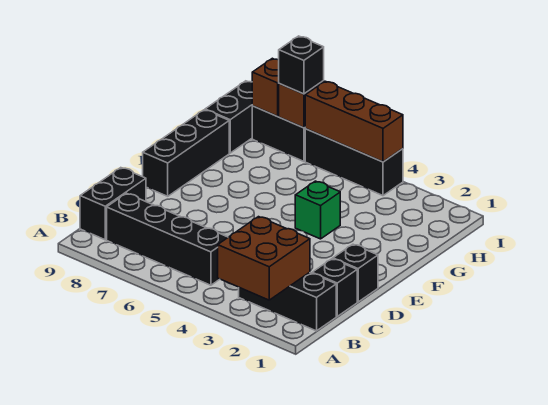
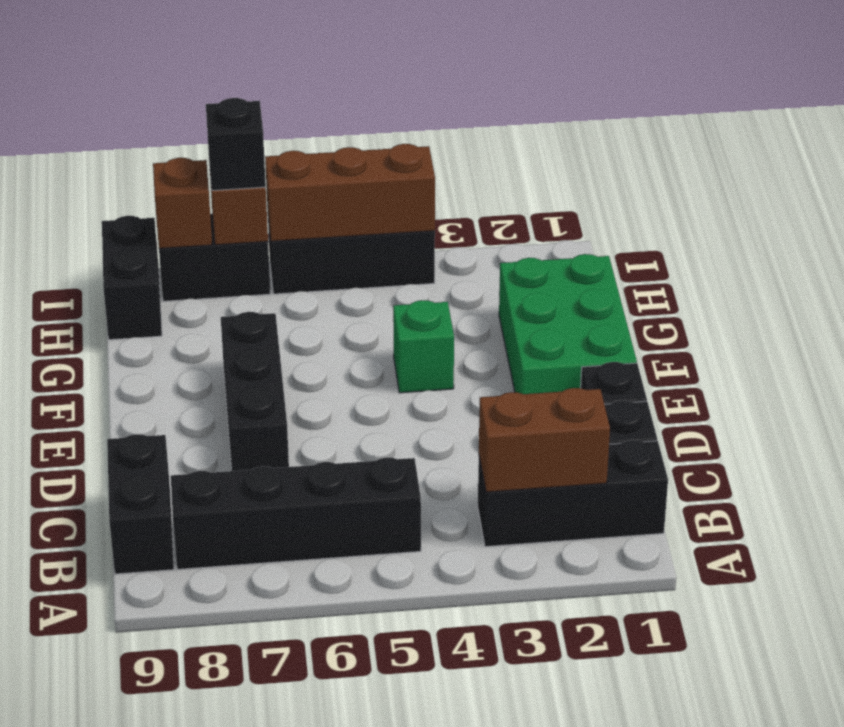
brown 2x2 brick [218,217,310,300] -> brown 1x2 brick [479,388,610,492]
none -> green 2x3 brick [499,254,637,394]
black 1x3 brick [143,110,229,196] -> black 1x3 brick moved to [221,312,289,471]

